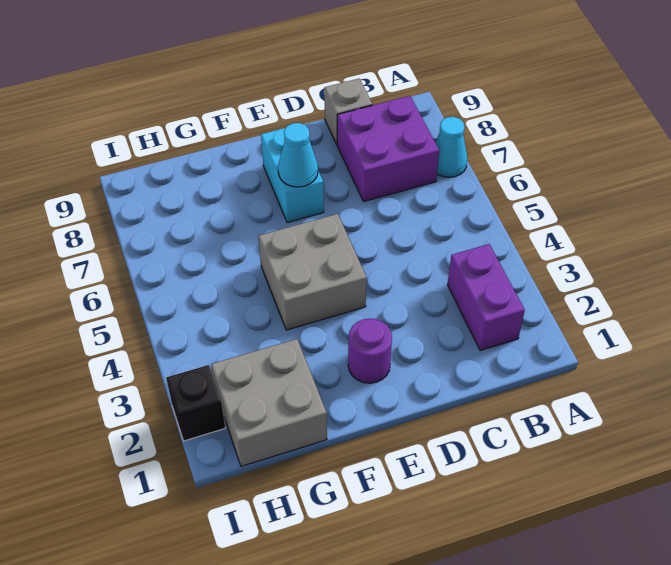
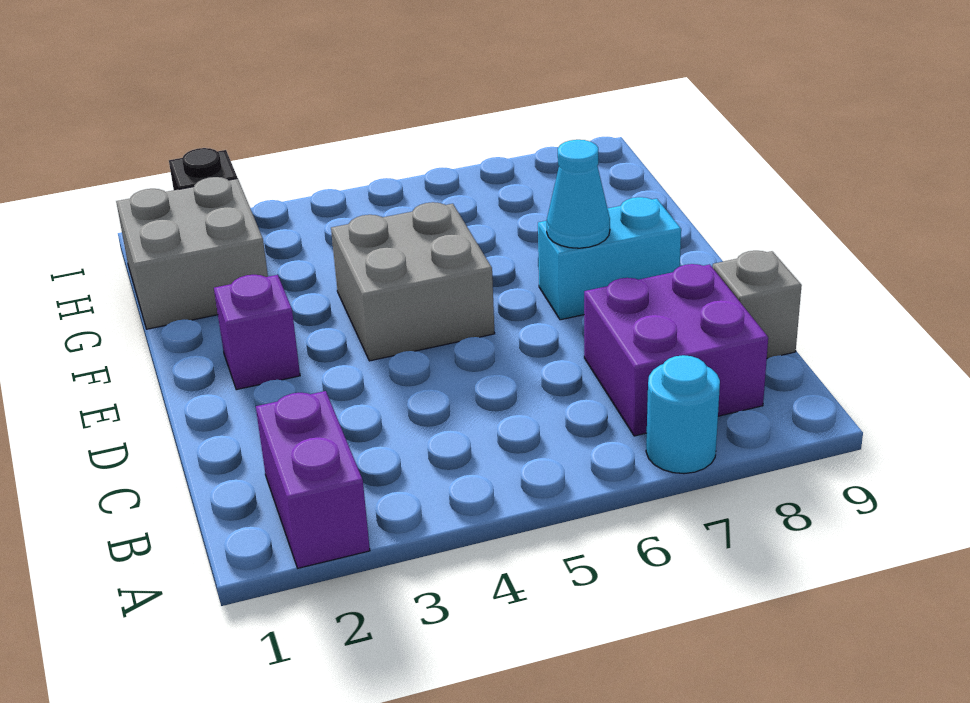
cyan 1x1 cone [435,117,467,177] -> cyan 1x1 round brick [646,355,720,474]
purple 1x2 brick [447,244,525,351] -> purple 1x2 brick turned to [256,391,370,568]
purple 1x1 round brick [348,319,392,383] -> purple 1x1 brick [214,275,300,390]

